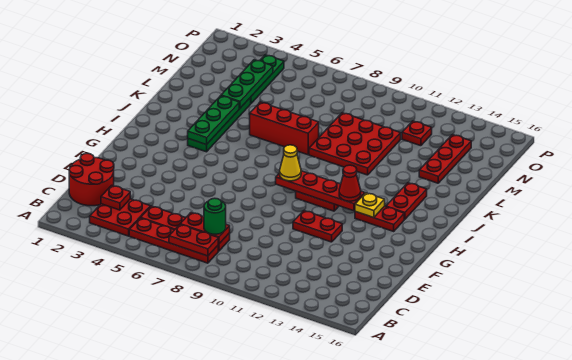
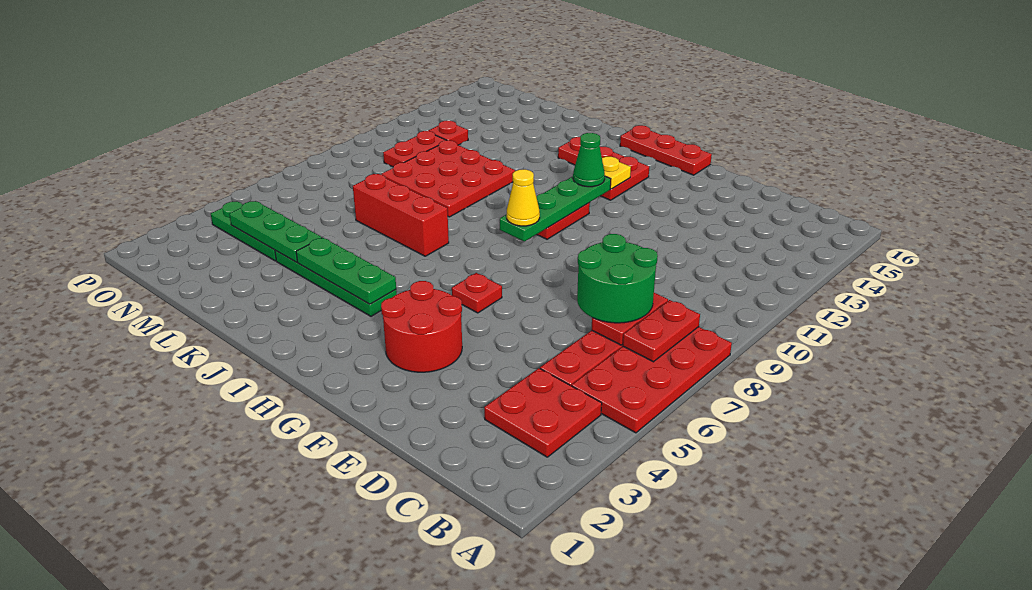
red 1x4 plate [129,218,218,263] -> red 2x4 plate [572,327,732,433]
red 2x2 round brick [69,153,114,206] -> red 2x2 round brick moved to [381,281,462,372]
red 1x1 plate [101,185,130,210] -> red 1x1 plate moved to [452,273,502,313]
green 1x1 round brick [204,198,226,234] -> green 2x2 round brick [577,234,658,323]
red 1x2 plate [293,211,342,242] -> red 1x2 plate moved to [383,131,445,167]
red 1x4 plate [276,171,365,211] -> green 1x4 plate [500,176,611,241]
red 1x1 cone [339,165,361,201] -> green 1x1 cone [573,133,605,187]
red 1x3 brick [250,102,319,155] -> red 1x3 brick turned to [353,174,449,256]
red 1x3 plate [419,135,471,183] -> red 1x3 plate moved to [620,125,712,175]

